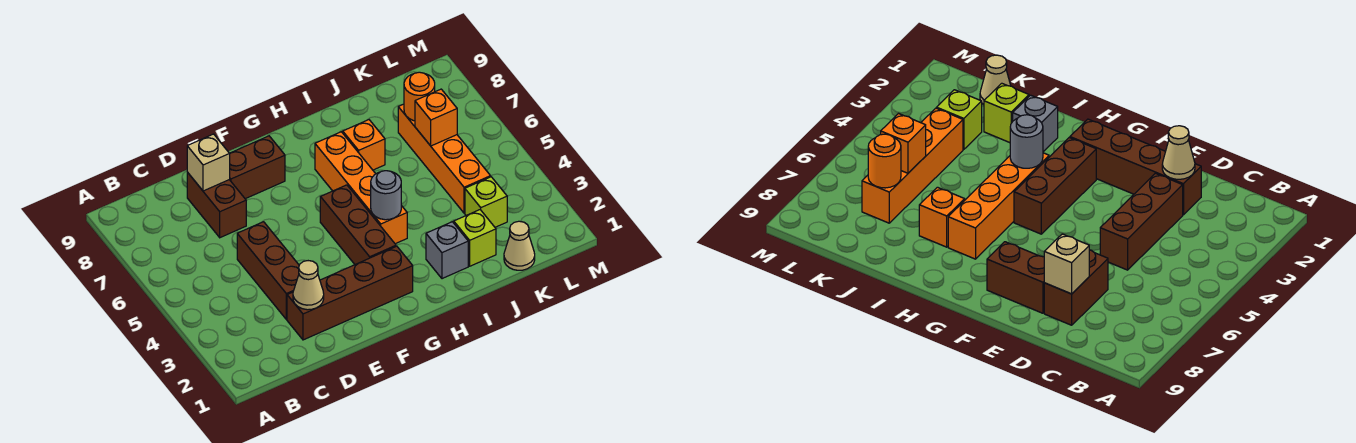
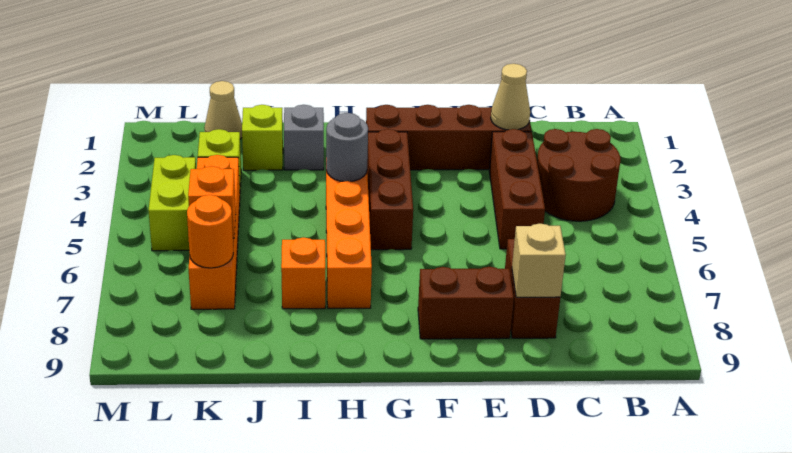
none -> brown 2x2 round brick [537,129,621,221]
none -> lime 1x2 brick [149,155,196,251]

